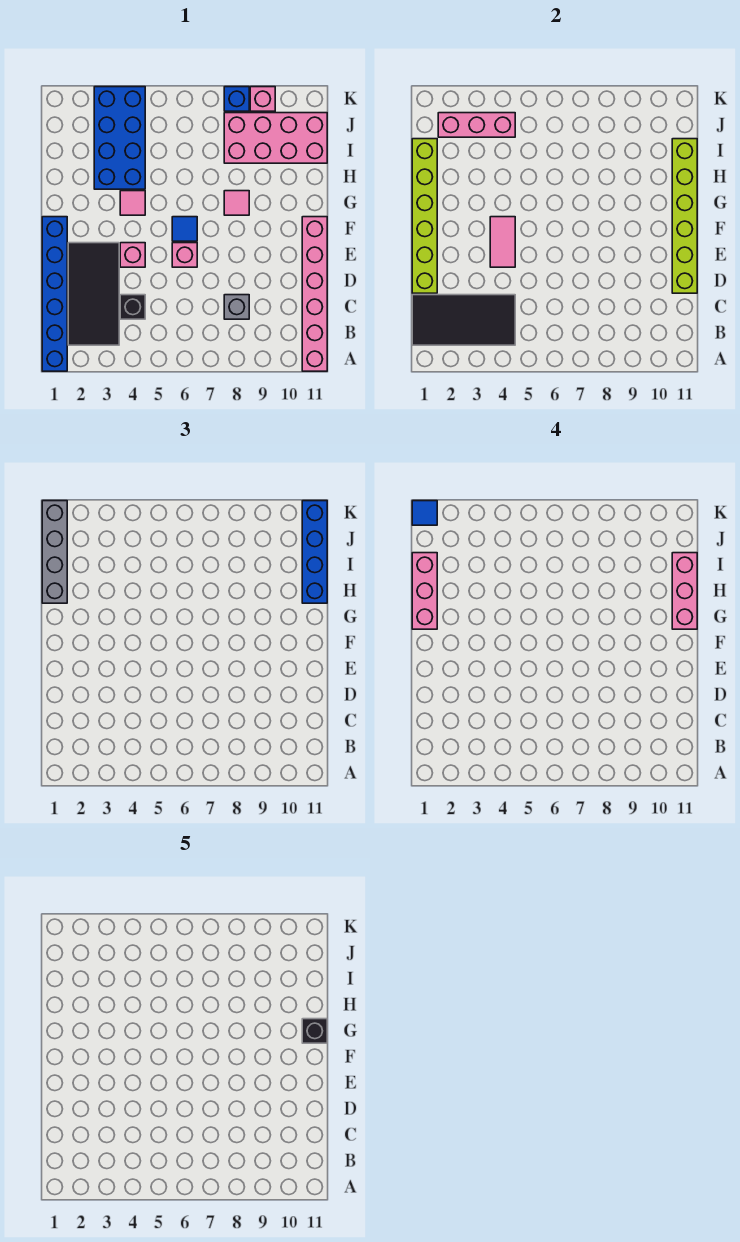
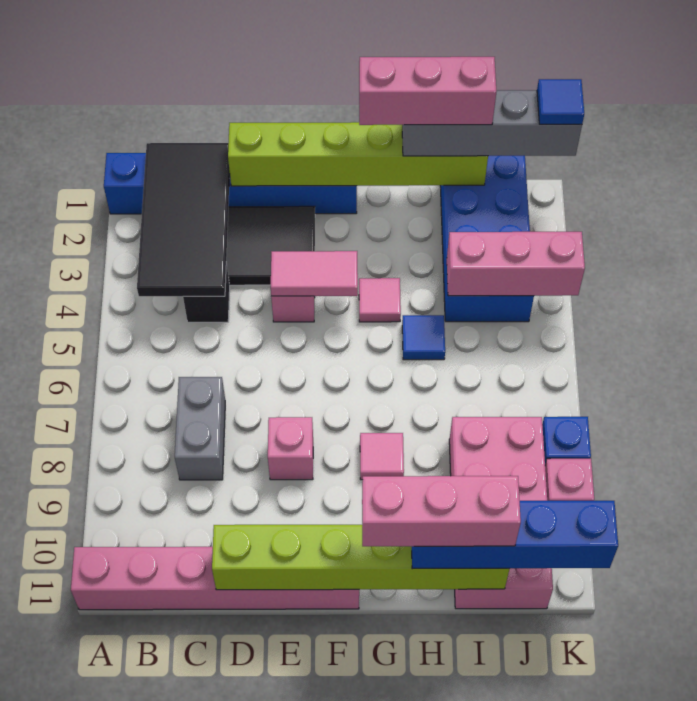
grey 1x1 brick [224,295,249,319] -> grey 1x2 brick [175,377,225,480]
pink 1x1 brick [172,243,197,267] -> pink 1x1 brick moved to [268,417,313,480]
blue 1x1 tile [172,217,197,241] -> blue 1x1 tile moved to [402,315,445,360]
black 1x1 brick [302,1019,327,1043] -> none
blue 2x4 brick [94,87,145,189] -> blue 2x4 brick turned to [440,156,534,322]
pink 1x3 brick [438,113,515,137] -> pink 1x3 brick turned to [447,232,585,296]

